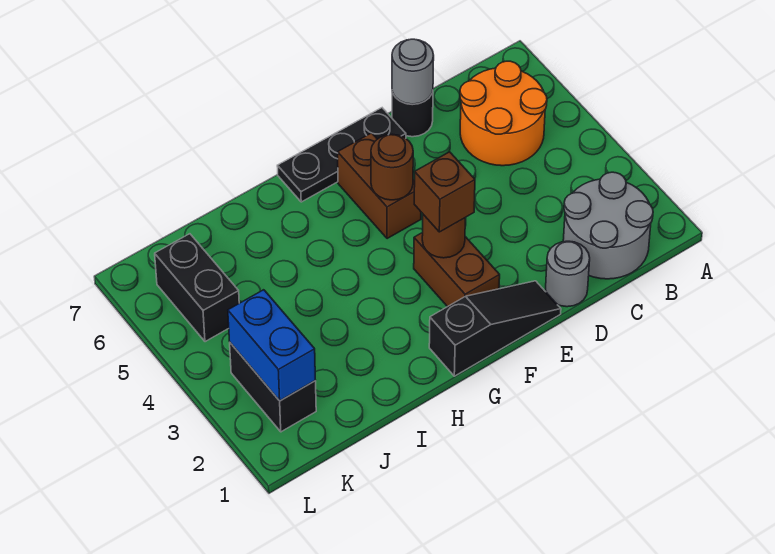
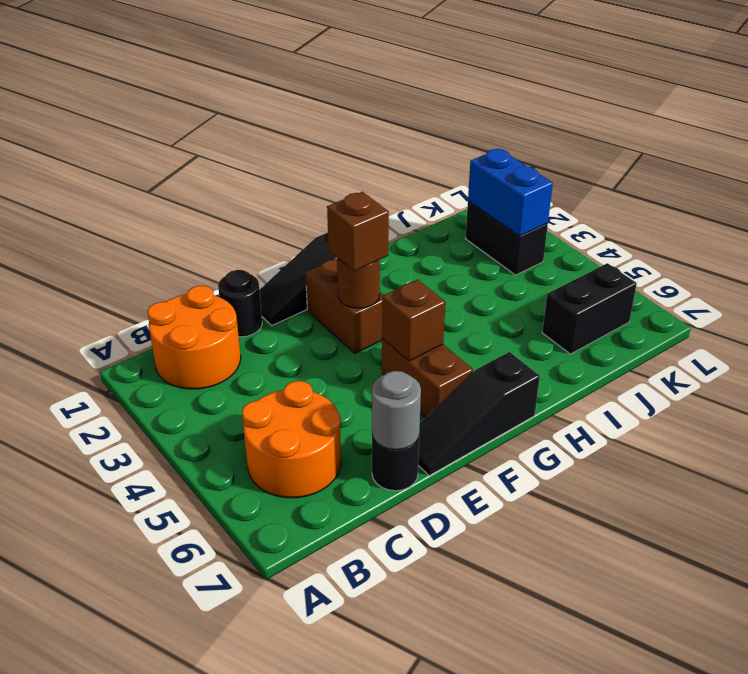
grey 2x2 round brick [563,172,653,279] -> orange 2x2 round brick [147,286,241,389]
grey 1x1 round brick [546,241,590,307] -> black 1x1 round brick [218,270,262,337]
black 1x3 plate [277,108,406,202] -> black 1x3 slope [418,352,540,476]
brown 1x1 round brick [371,134,413,200] -> brown 1x1 brick [382,280,445,361]
black 1x2 brick [155,234,239,342] -> black 1x2 brick turned to [542,263,637,354]

